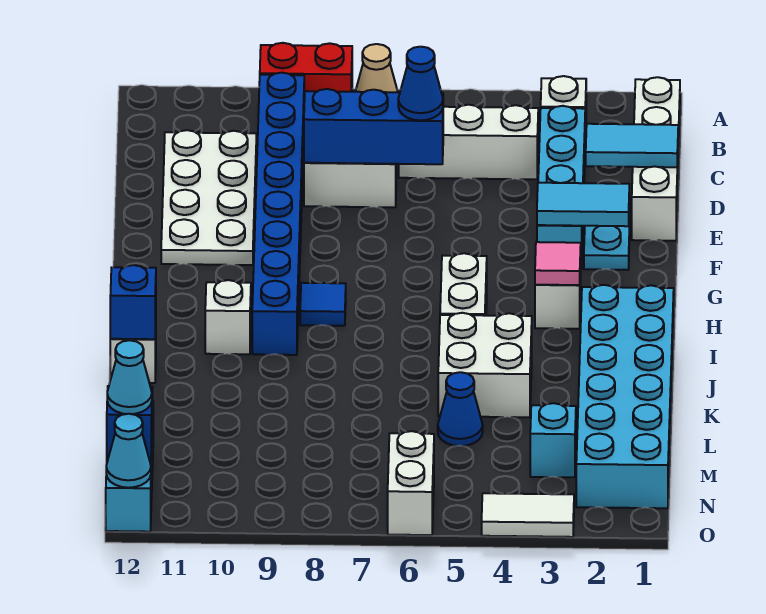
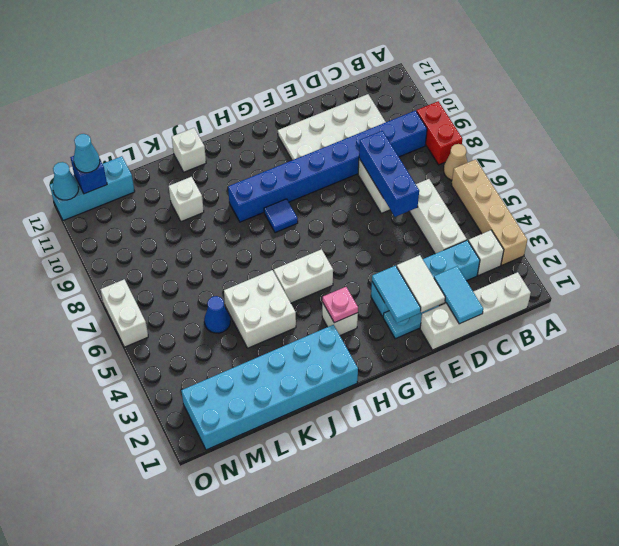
none -> tan 1x4 brick [451,159,527,265]
blue 1x1 cone [398,47,443,120] -> none
pink 1x1 tile [535,242,581,285] -> pink 1x1 plate [322,287,358,323]
white 1x1 brick [205,280,251,354] -> white 1x1 brick moved to [169,177,204,222]
blue 1x1 brick [110,265,156,339] -> none
cyan 1x1 brick [530,403,576,477] -> none
white 1x2 brick [388,431,434,535] -> white 1x2 brick turned to [100,279,148,347]
white 1x2 tile [482,493,574,537] -> white 1x2 tile moved to [397,255,445,312]

